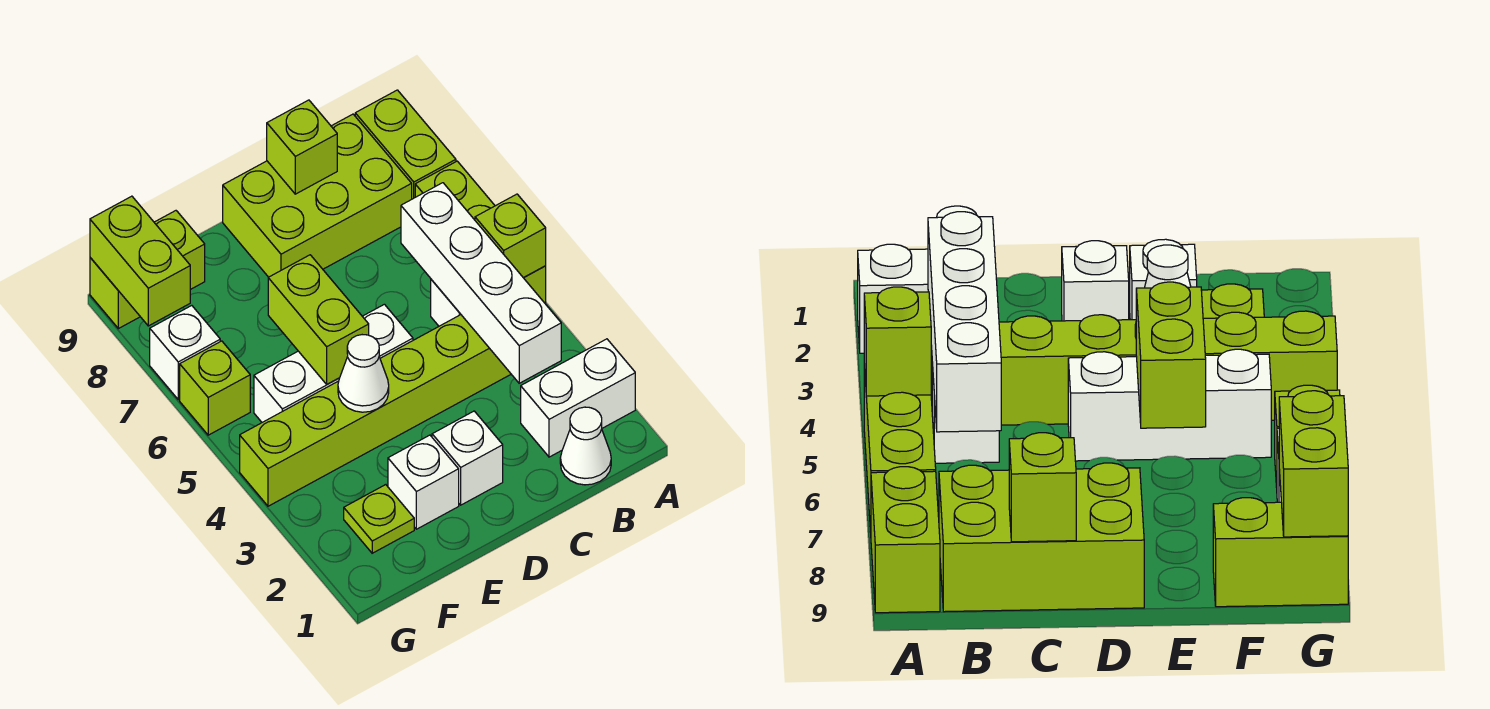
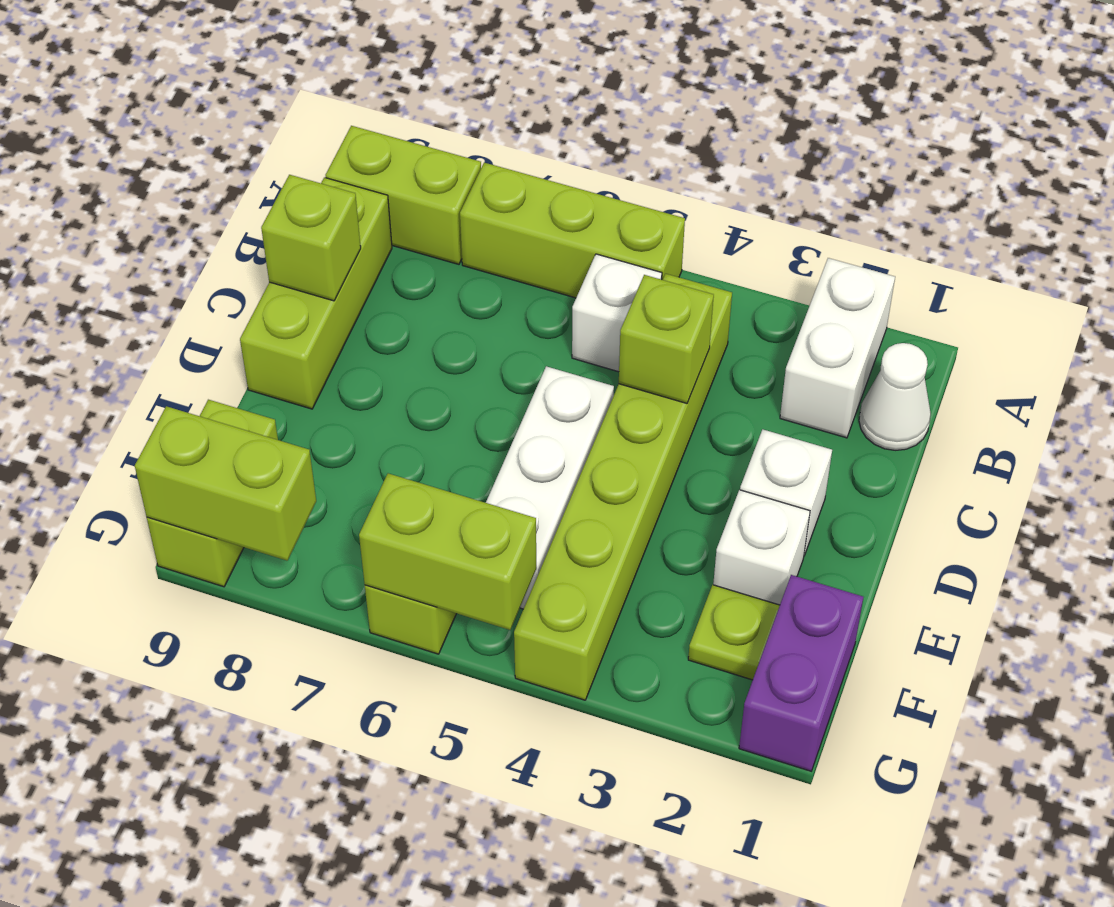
lime 1x1 brick [475,194,546,278] -> lime 1x1 brick moved to [619,275,714,403]
white 1x4 brick [401,183,561,383] -> none
lime 2x3 brick [223,114,412,277] -> lime 1x3 brick [240,177,392,409]
white 1x1 cone [338,335,389,412] -> none
lime 1x2 brick [268,255,369,384] -> lime 1x2 brick moved to [359,473,536,630]
none -> purple 1x2 brick [739,575,863,771]
white 1x1 brick [150,306,220,400] -> none

